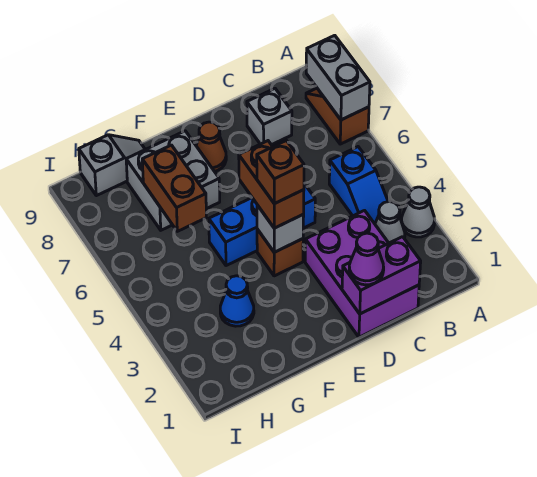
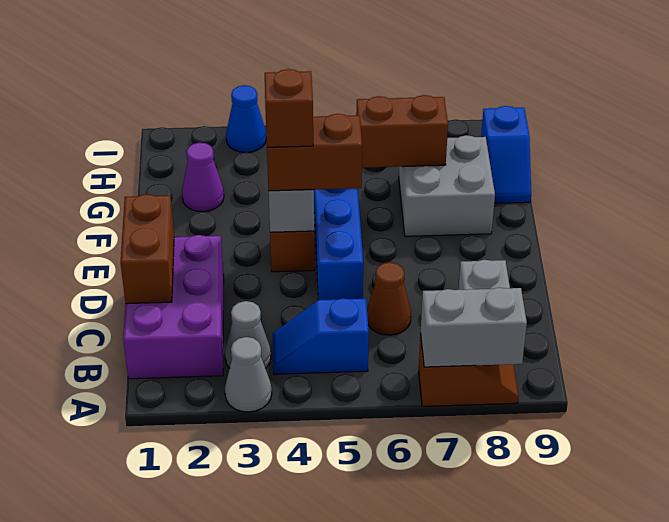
purple 2x3 brick [305,211,419,337] -> purple 2x3 brick turned to [123,235,224,379]
purple 1x2 brick [342,237,421,314] -> brown 1x2 brick [121,194,174,304]
purple 1x1 cone [349,233,384,285] -> purple 1x1 cone moved to [182,143,224,212]
brown 1x1 cone [196,122,226,171] -> brown 1x1 cone moved to [367,262,411,335]
blue 1x1 cone [220,276,254,326] -> blue 1x1 cone moved to [226,85,266,153]
grey 1x2 slope [79,135,145,196] -> blue 1x2 slope [481,106,531,203]

